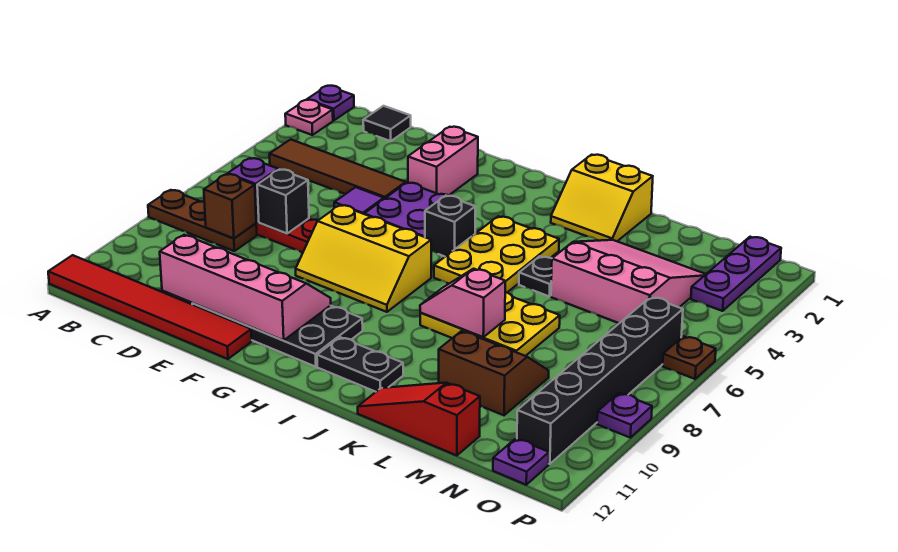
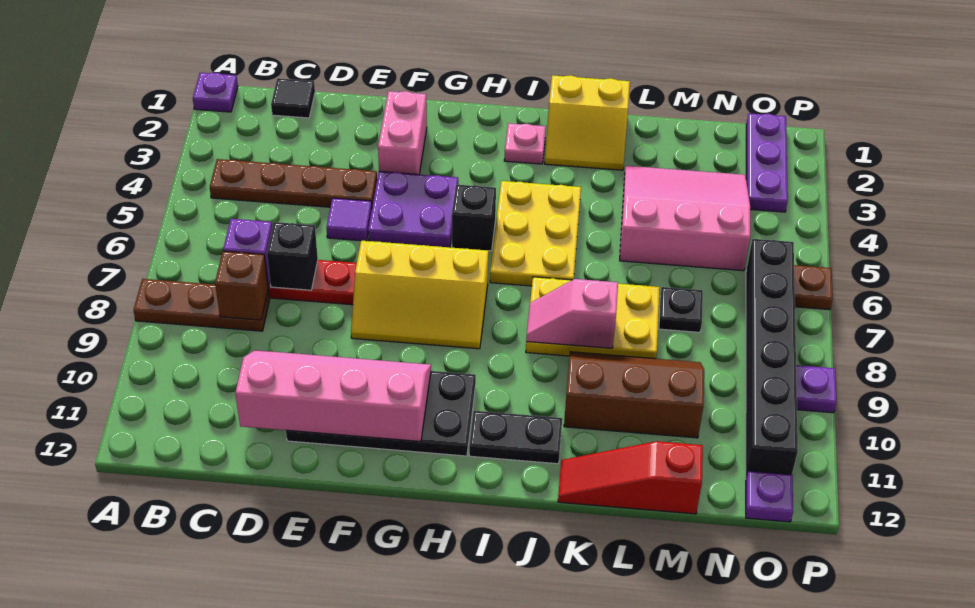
pink 1x1 plate [285,100,333,135] -> pink 1x1 plate moved to [504,123,546,164]
red 1x6 tile [48,255,252,359] -> none
brown 1x4 tile [269,139,406,199] -> brown 1x4 plate [210,159,377,207]
black 1x1 plate [519,256,552,296] -> black 1x1 plate moved to [659,287,703,332]
brown 2x2 slope [439,331,549,415] -> brown 2x3 slope [564,352,704,438]

